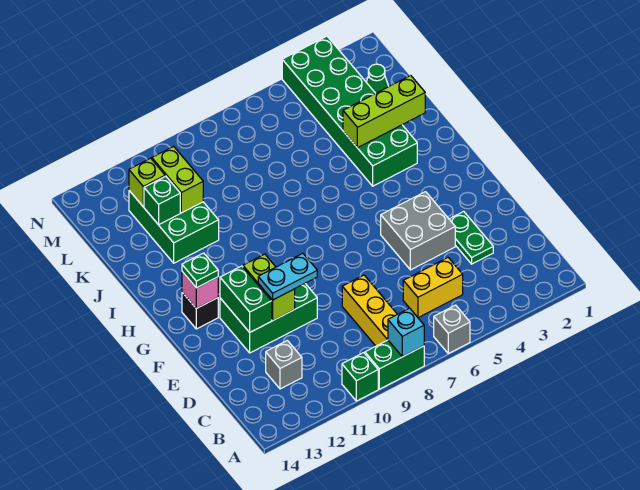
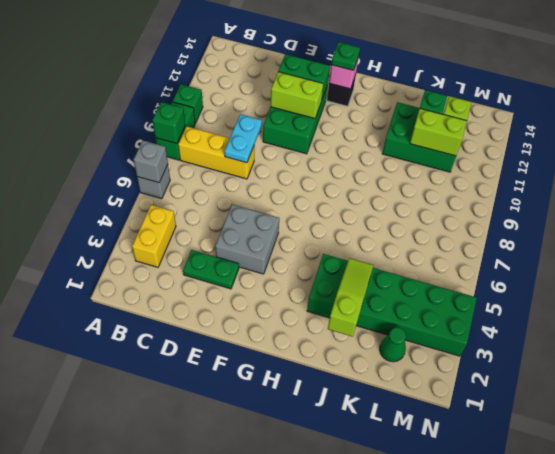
cyan 1x1 brick [388,308,424,357] -> green 1x1 brick [153,102,185,144]
yellow 1x2 brick [403,258,463,318] -> yellow 1x2 brick moved to [132,205,176,267]
grey 1x1 brick [266,340,302,389] -> grey 1x1 brick moved to [134,141,168,183]
cyan 1x2 plate [258,253,317,300] -> cyan 1x2 plate moved to [225,114,262,163]
lime 1x3 brick [343,75,425,148] -> lime 1x3 slope [328,258,373,337]

